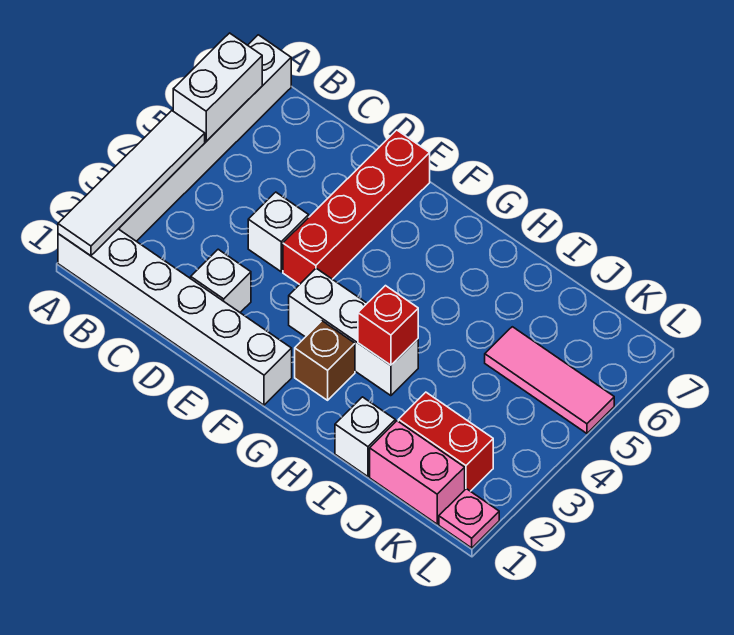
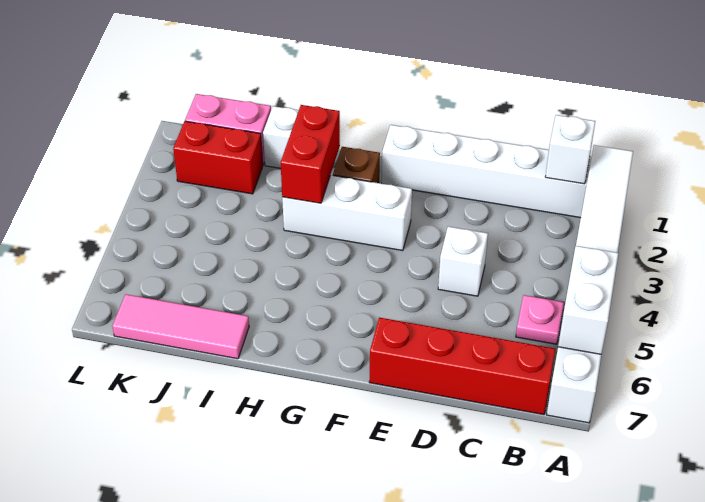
white 1x1 brick [191,249,251,312] -> white 1x1 brick moved to [545,115,595,184]
red 1x4 brick [283,130,430,285] -> red 1x4 brick turned to [369,317,555,415]
red 1x1 brick [358,286,418,365] -> red 1x2 brick [281,105,340,203]
pink 1x3 tile [485,327,614,433] -> pink 1x3 tile moved to [112,294,249,359]
pink 1x1 plate [439,489,499,548] -> pink 1x1 plate moved to [516,295,564,344]

